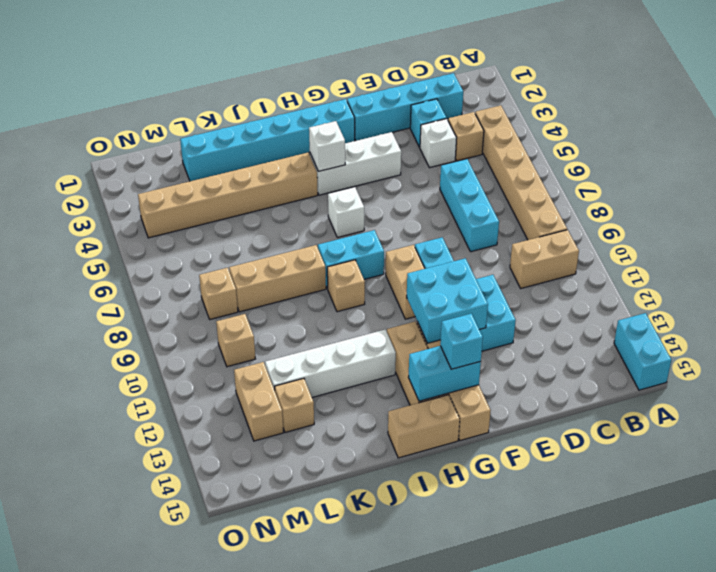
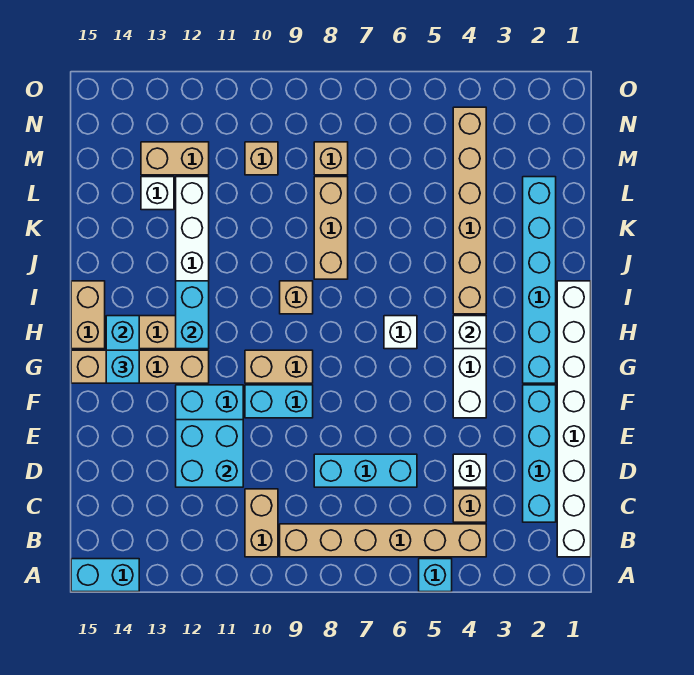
none -> white 1x8 brick [557,281,591,557]
cyan 1x1 brick [410,99,446,147] -> cyan 1x1 brick moved to [419,559,452,592]
cyan 2x2 brick [407,258,488,343] -> cyan 2x2 brick moved to [176,420,243,487]
cyan 1x2 brick [318,230,384,289] -> cyan 1x2 brick moved to [176,281,209,349]
tan 1x1 brick [275,378,314,432] -> white 1x1 brick [141,177,174,210]

